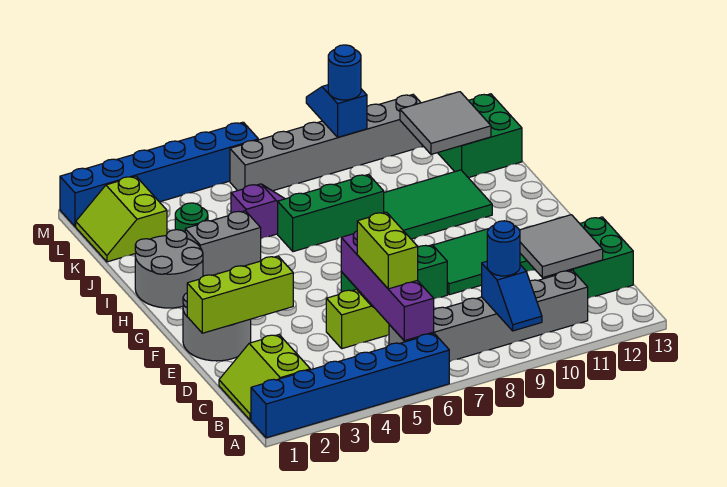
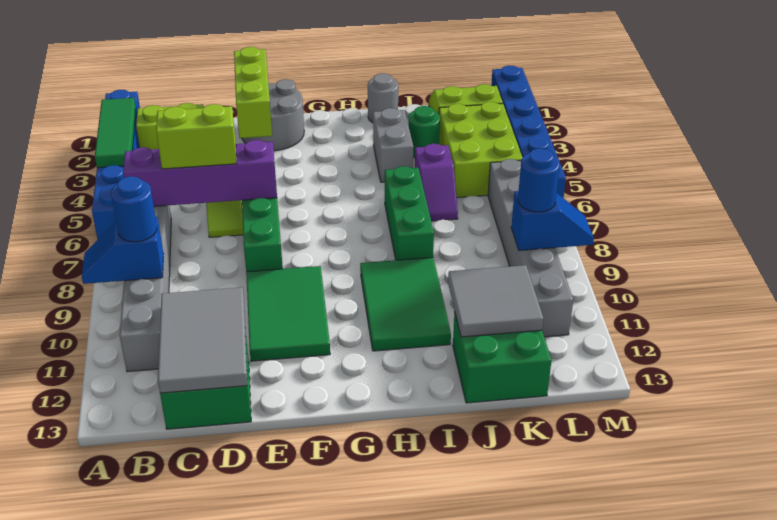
none -> green 1x3 tile [95,98,136,168]
grey 2x2 tile [520,215,603,278] -> grey 2x3 tile [158,287,247,393]
grey 2x2 round brick [135,230,203,308] -> grey 1x1 round brick [368,73,398,123]
none -> lime 2x3 brick [439,102,522,198]

